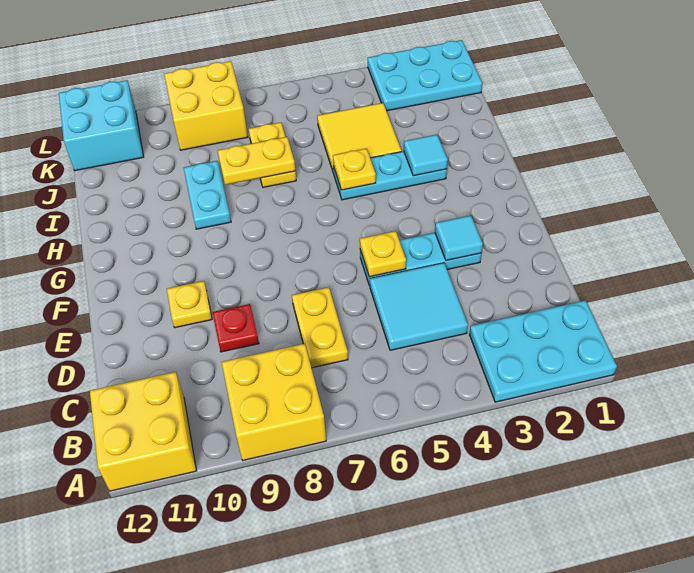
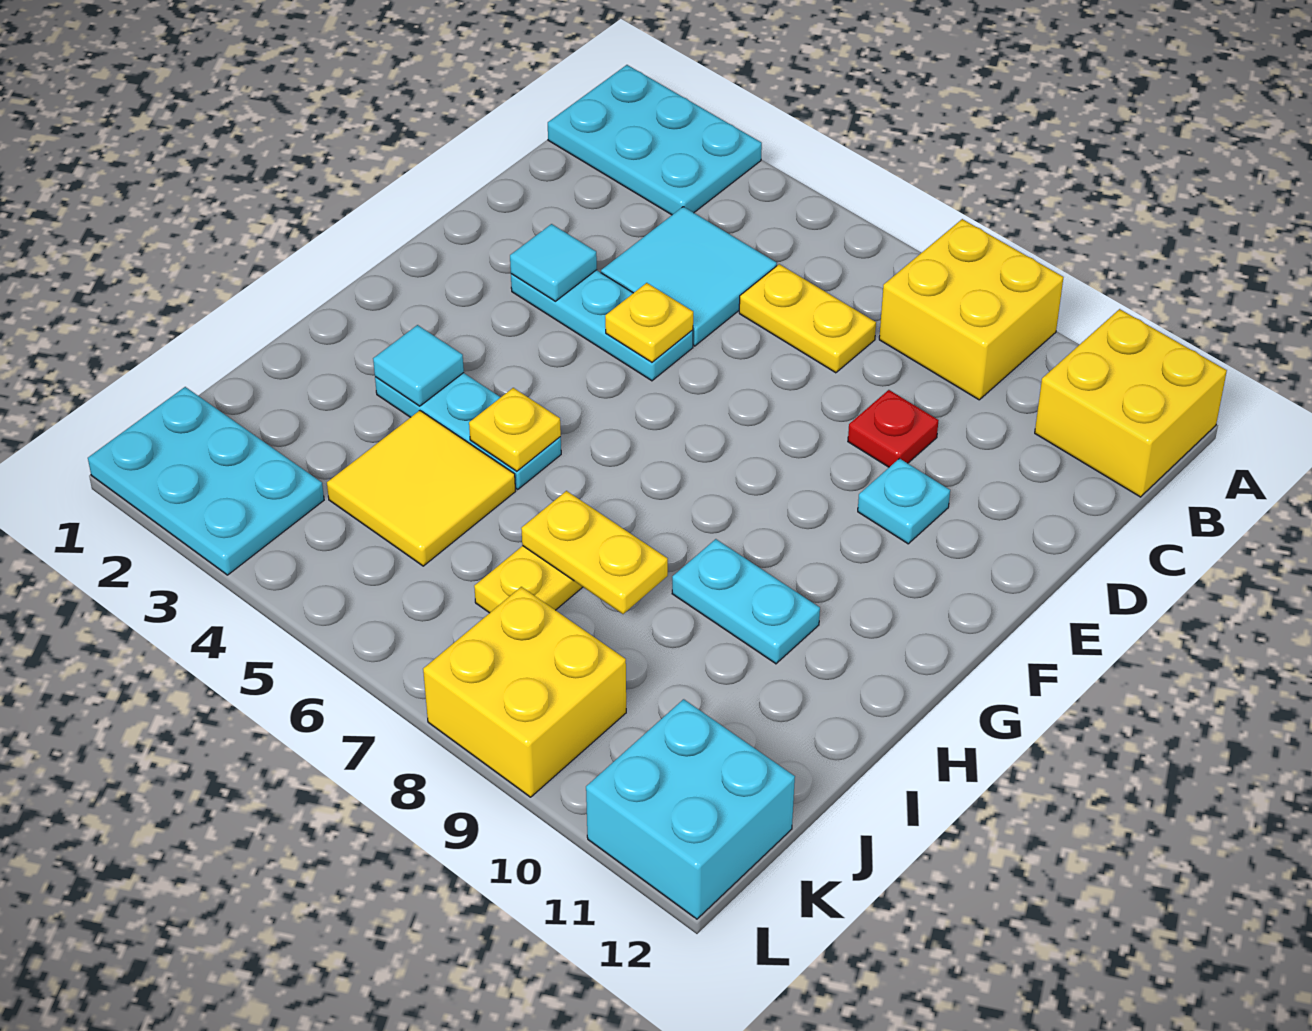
yellow 1x2 plate [292,287,348,368] -> yellow 1x2 plate turned to [739,264,876,373]
yellow 1x1 plate [167,281,212,328] -> cyan 1x1 plate [858,459,950,544]
cyan 1x2 plate [184,161,231,229] -> cyan 1x2 plate turned to [672,539,820,664]

